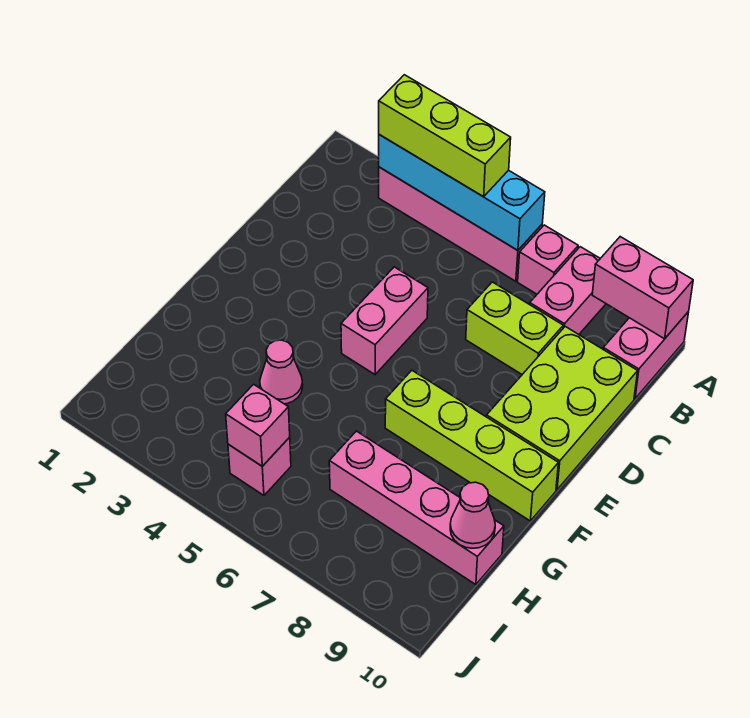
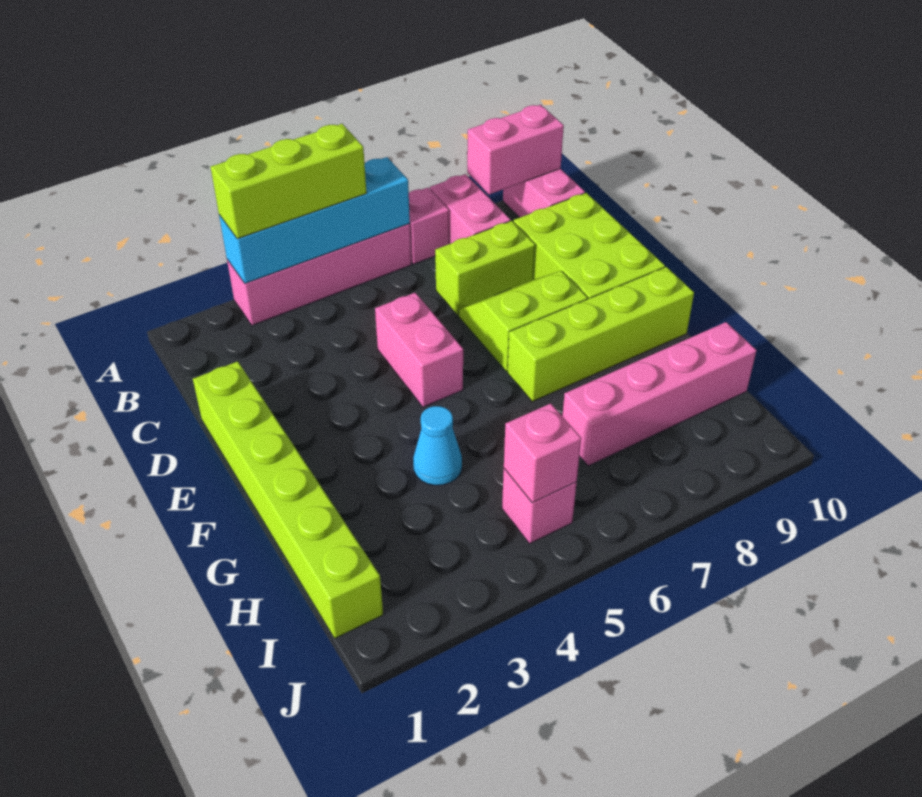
none -> lime 1x6 brick [193,361,383,638]
none -> lime 2x2 slope [459,271,588,372]
pink 1x1 cone [260,340,303,404] -> cyan 1x1 cone [413,406,462,485]
pink 1x1 cone [450,482,495,548] -> none

